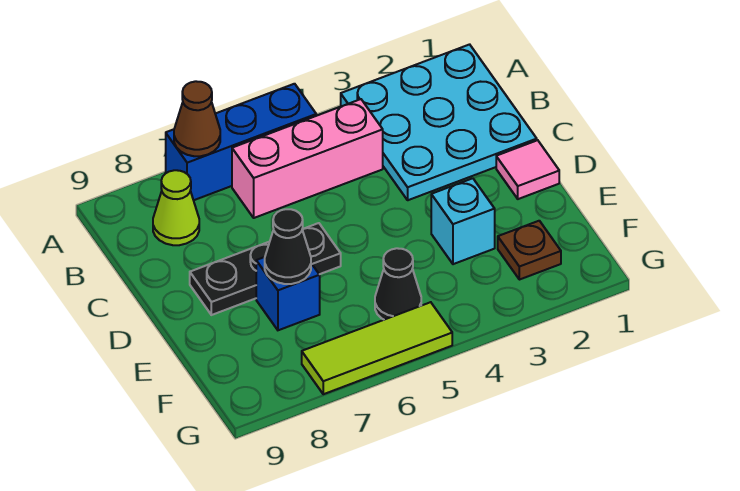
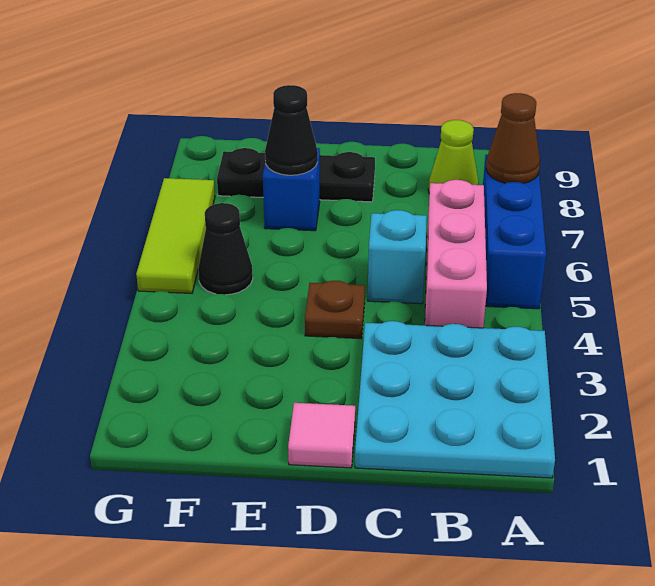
black 1x3 plate [190,223,341,315] -> black 1x3 plate turned to [217,148,375,202]
cyan 1x1 brick [431,178,495,264] -> cyan 1x1 brick moved to [368,210,427,304]
brown 1x1 plate [498,221,561,280] -> brown 1x1 plate moved to [305,281,365,339]

